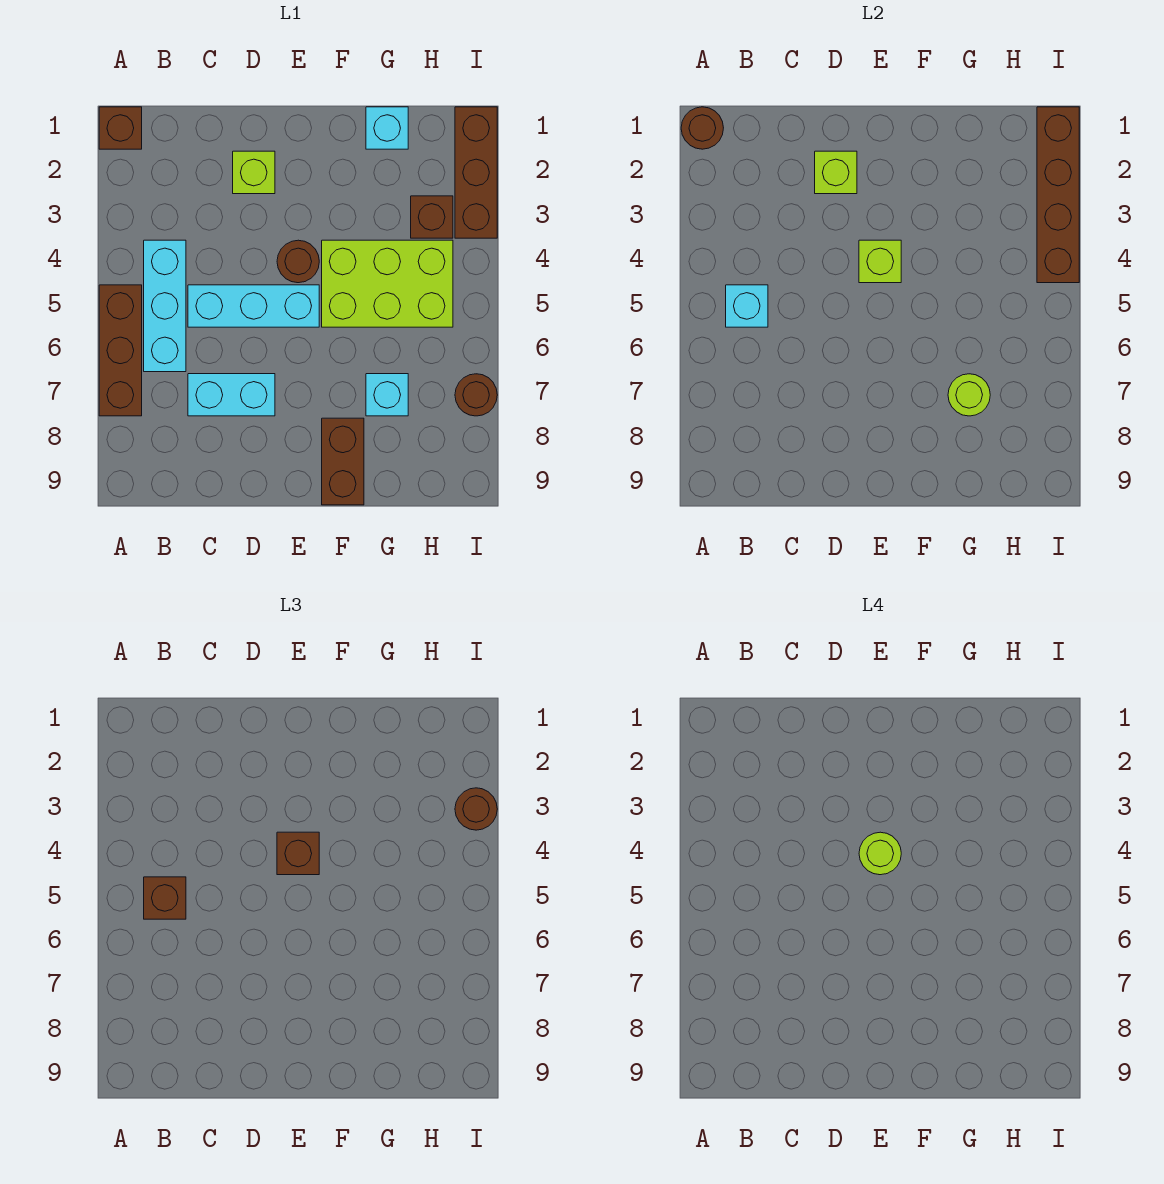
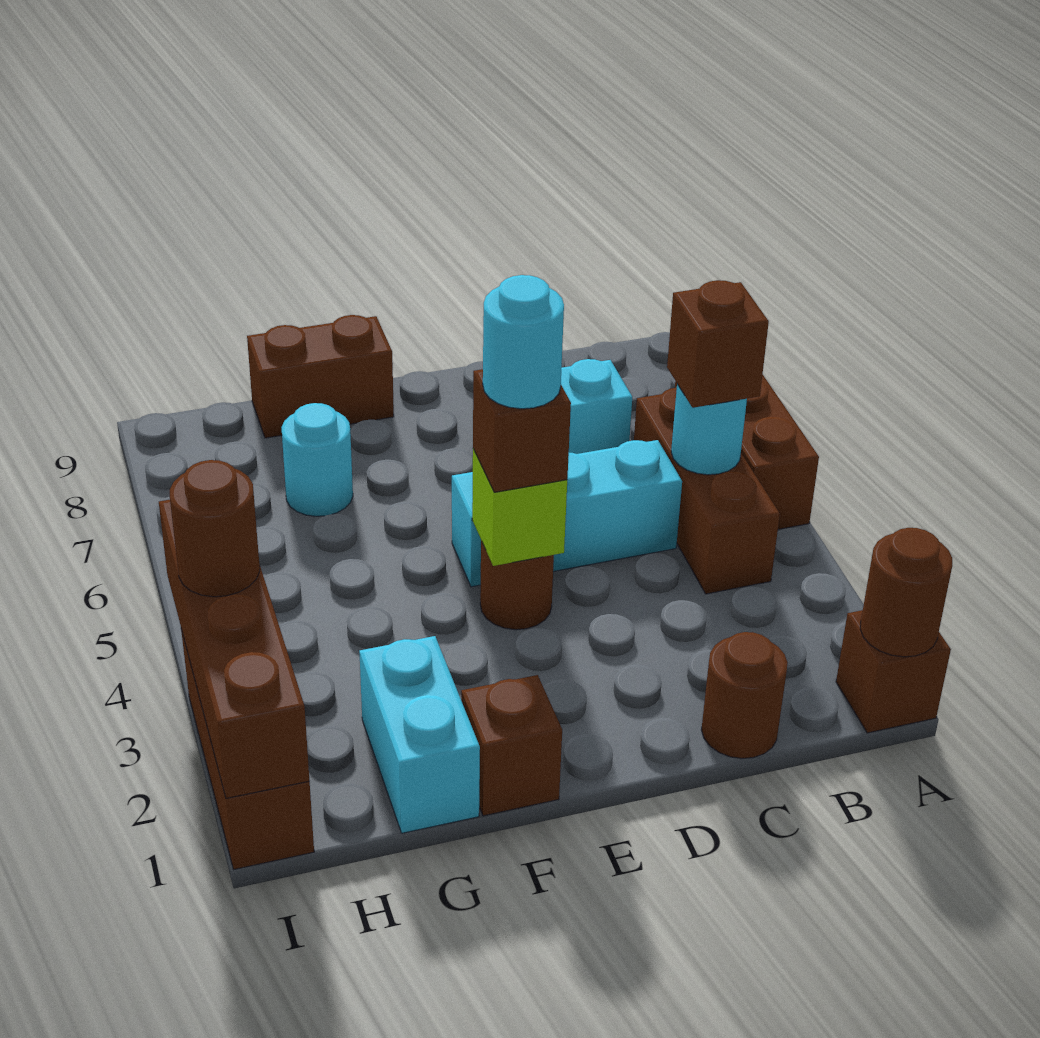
cyan 1x3 brick [144,240,186,372] -> brown 1x3 brick [634,388,780,594]
cyan 1x1 brick [726,285,768,327] -> cyan 1x1 round brick [671,384,747,475]
lime 1x1 brick [233,151,275,194] -> none
lime 1x1 brick [815,151,857,194] -> none
lime 1x1 round brick [859,832,901,875] -> cyan 1x1 round brick [483,275,564,409]
lime 2x3 brick [322,240,453,327] -> none
brown 1x2 brick [322,418,364,505] -> brown 1x2 brick turned to [247,315,394,438]
cyan 1x1 brick [366,107,408,149] -> cyan 1x2 brick [359,636,480,833]
cyan 1x1 brick [366,374,408,416] -> cyan 1x1 round brick [281,403,353,516]
lime 1x1 round brick [948,374,990,416] -> none
brown 1x1 brick [411,196,453,238] -> brown 1x1 brick moved to [461,675,562,816]
brown 1x1 round brick [455,374,497,416] -> brown 1x1 round brick moved to [701,632,788,758]

